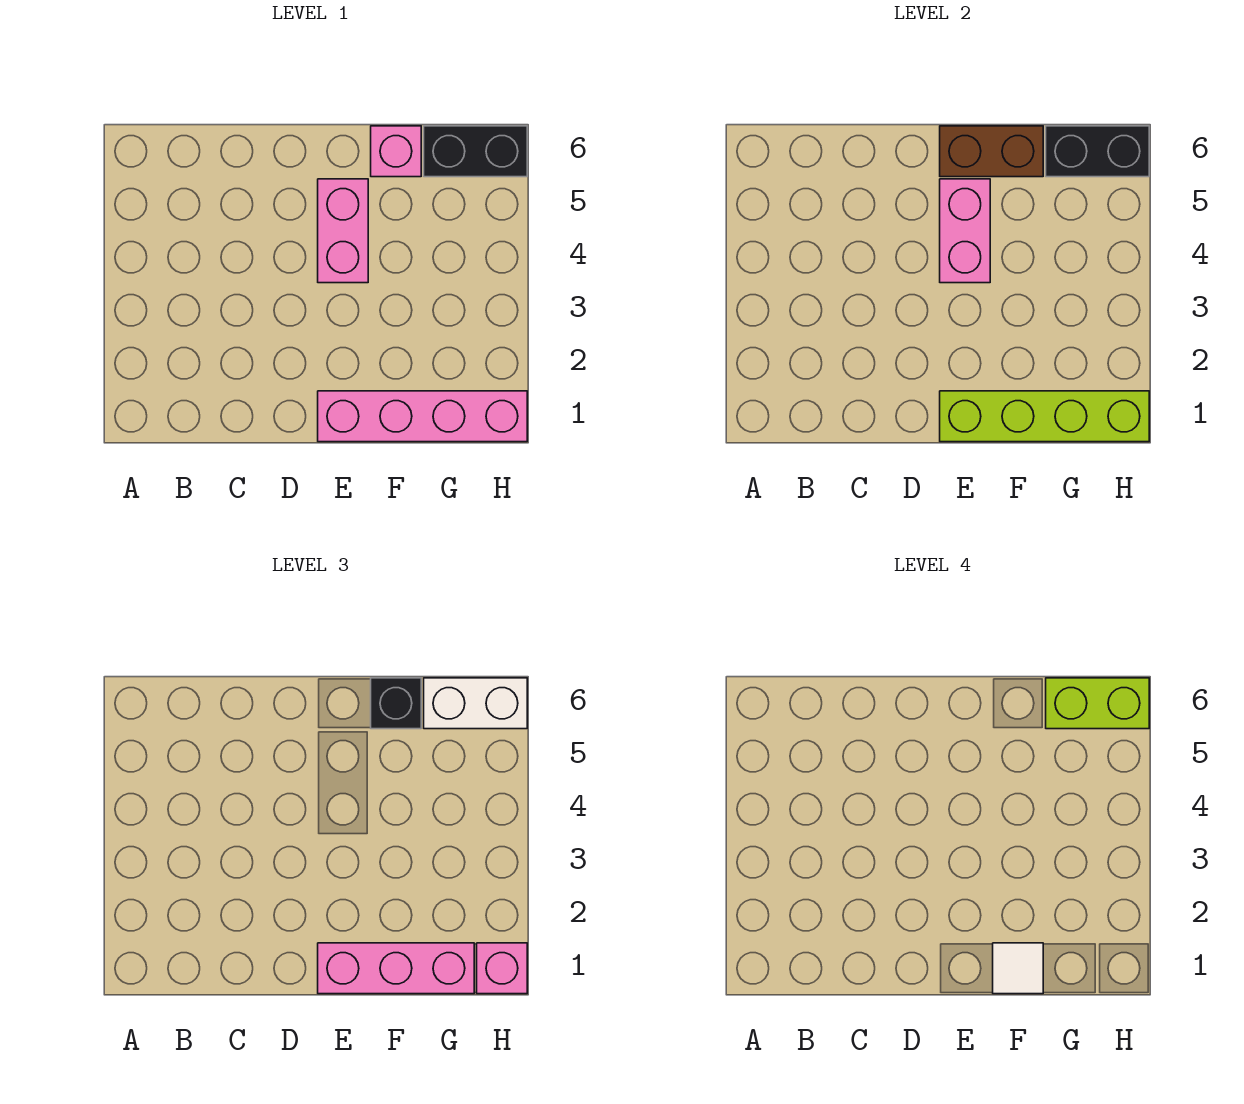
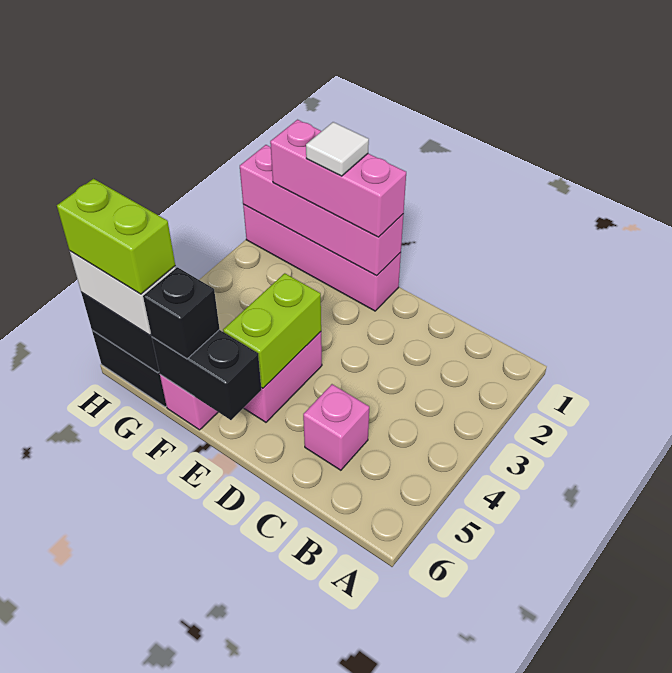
lime 1x4 brick [940,391,1149,442] -> pink 1x4 brick [240,145,404,276]
pink 1x2 brick [940,179,990,283] -> lime 1x2 brick [223,273,321,388]
brown 1x2 brick [940,126,1043,177] -> black 1x2 brick [152,330,261,420]
pink 1x1 brick [477,943,527,994] -> pink 1x1 brick moved to [303,384,369,470]

